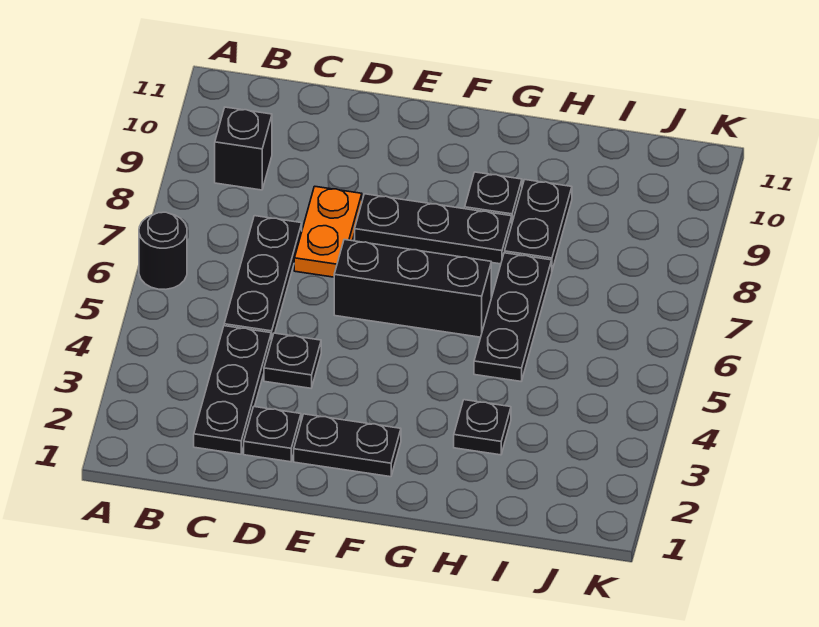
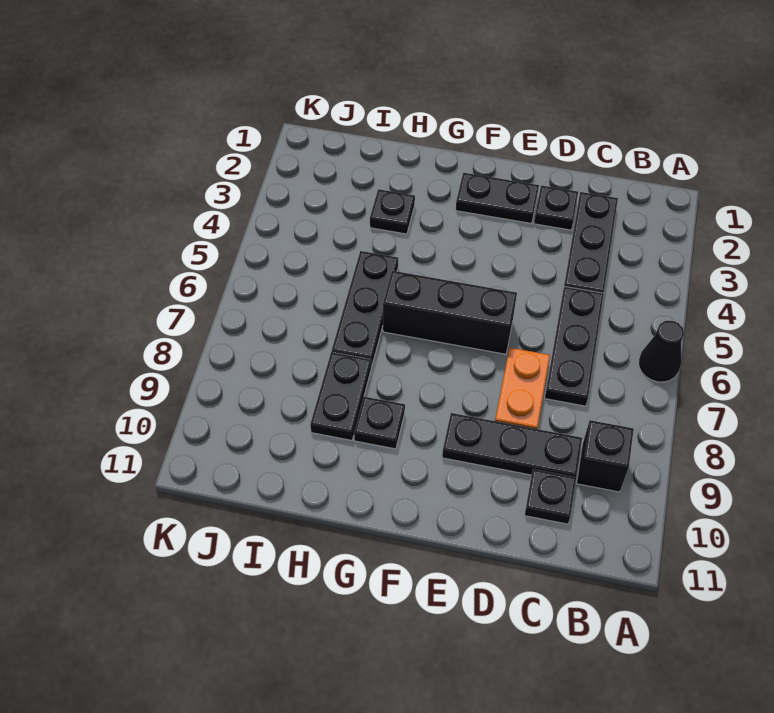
black 1x1 round brick [139,212,187,289] -> black 1x1 cone [639,321,684,382]
black 1x1 plate [264,333,321,388] -> black 1x1 plate moved to [525,469,576,524]
black 1x3 plate [355,194,512,264] -> black 1x3 plate moved to [442,413,582,477]

